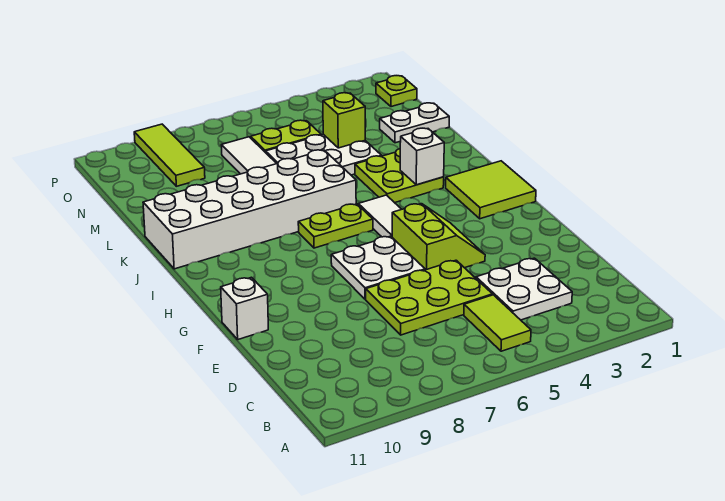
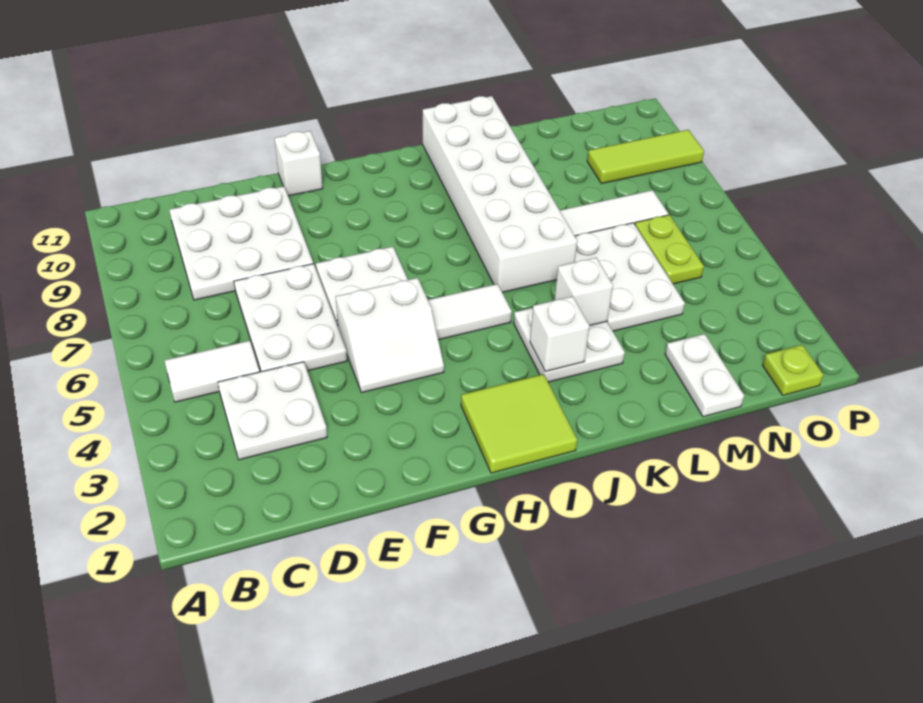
lime 1x2 tile [464,295,531,351] -> white 1x2 tile [164,341,260,402]
none -> white 3x3 plate [169,186,313,300]
lime 2x3 plate [366,260,492,335] -> white 2x3 plate [234,264,347,372]
lime 2x2 slope [392,204,485,270] -> white 2x2 slope [336,278,444,393]
lime 1x2 plate [298,204,373,248] -> none
lime 2x2 plate [355,149,444,203] -> white 2x2 plate [514,308,625,382]
none -> white 1x1 brick [554,258,613,326]
lime 1x1 brick [323,93,365,148] -> none

